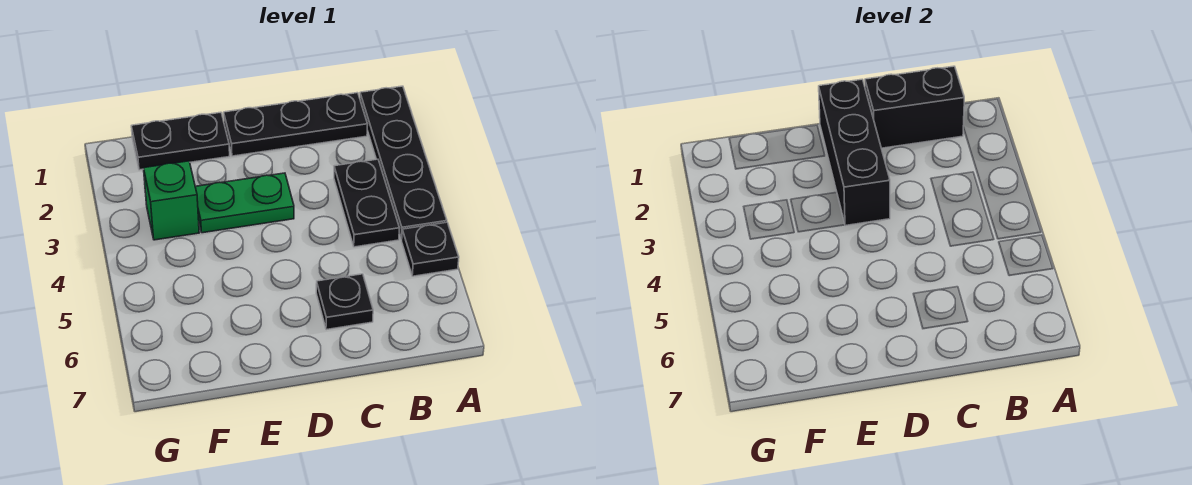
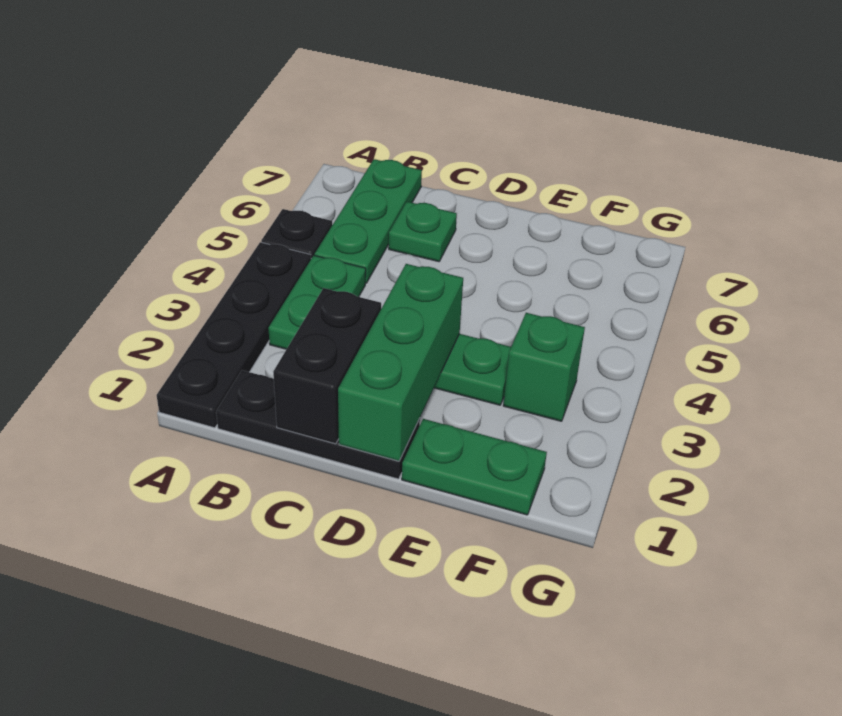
black 1x2 brick [865,66,964,148] -> black 1x2 brick turned to [273,288,381,444]
black 1x2 plate [334,159,399,247] -> green 1x2 plate [268,255,366,349]
none -> green 1x3 plate [315,159,422,283]
black 1x1 plate [316,274,373,330] -> green 1x1 plate [389,202,457,262]
black 1x3 brick [819,79,890,226] -> green 1x3 brick [338,264,463,461]
black 1x2 plate [131,112,230,170] -> green 1x2 plate [402,419,547,515]

